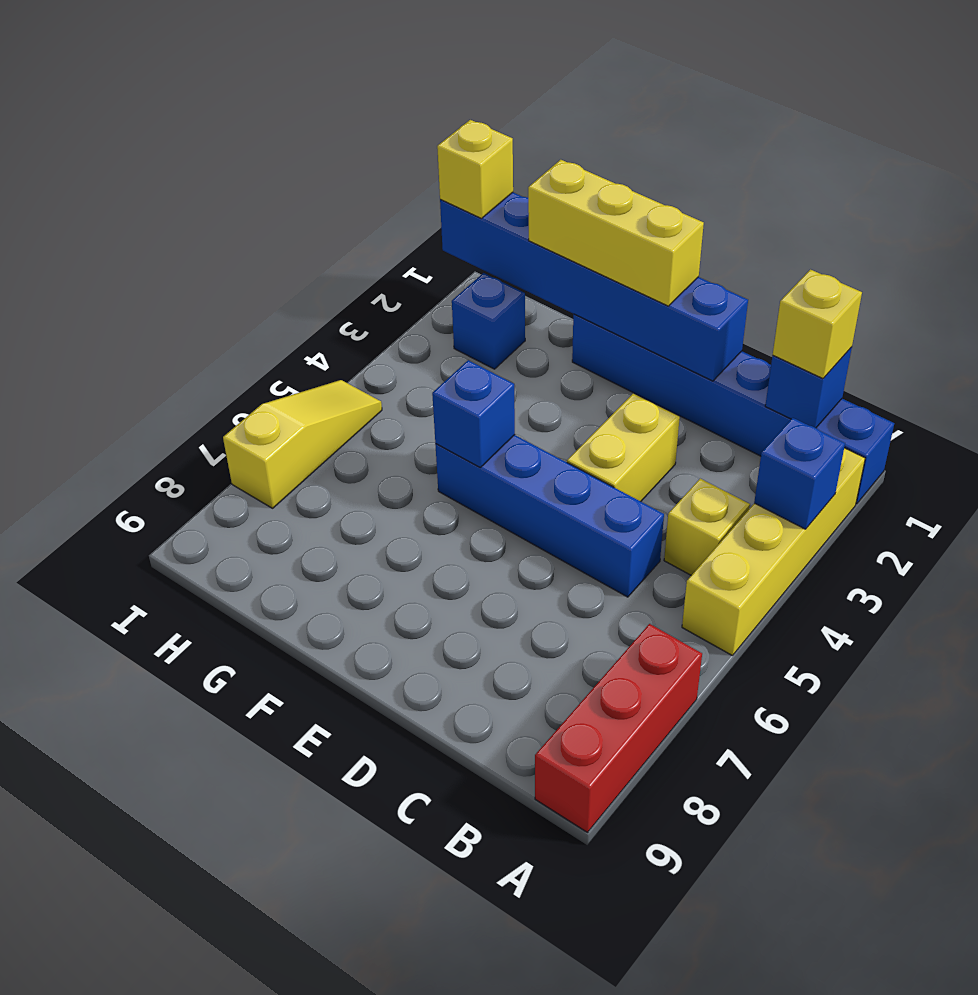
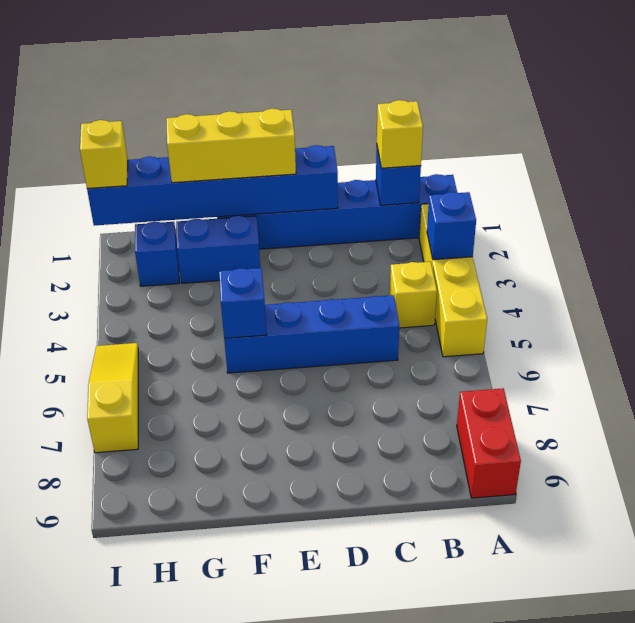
red 1x3 brick [535,624,702,832] -> red 1x2 brick [457,388,521,498]
yellow 1x2 brick [567,394,680,501] -> none
none -> blue 1x2 brick [176,216,260,283]

